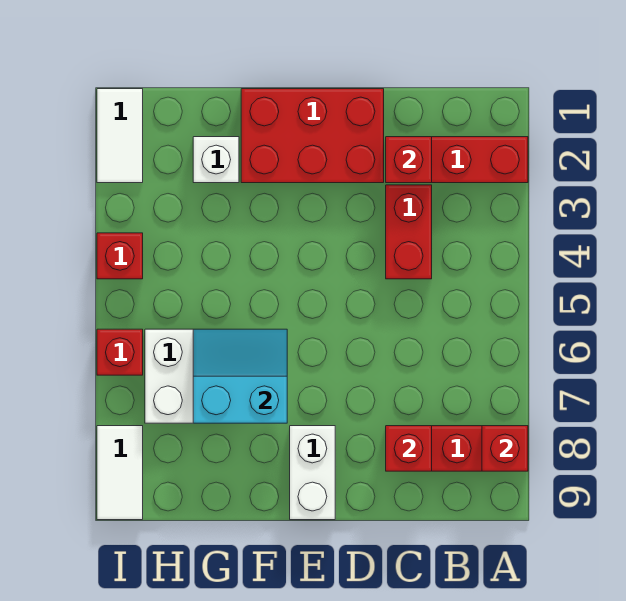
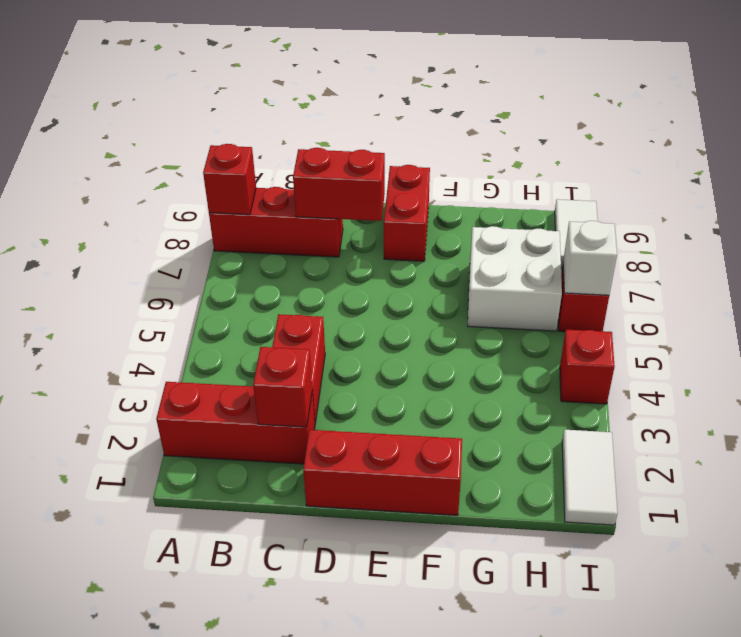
red 1x1 brick [386,426,432,471] -> red 1x2 brick [293,148,385,221]
red 2x3 brick [241,89,384,183] -> red 1x3 brick [303,430,462,515]
white 1x2 brick [290,426,335,520] -> red 1x2 brick [384,165,430,261]
cyan 2x2 slope [193,329,287,423] -> none
white 1x1 brick [193,137,239,183] -> white 1x1 brick moved to [563,221,617,295]

